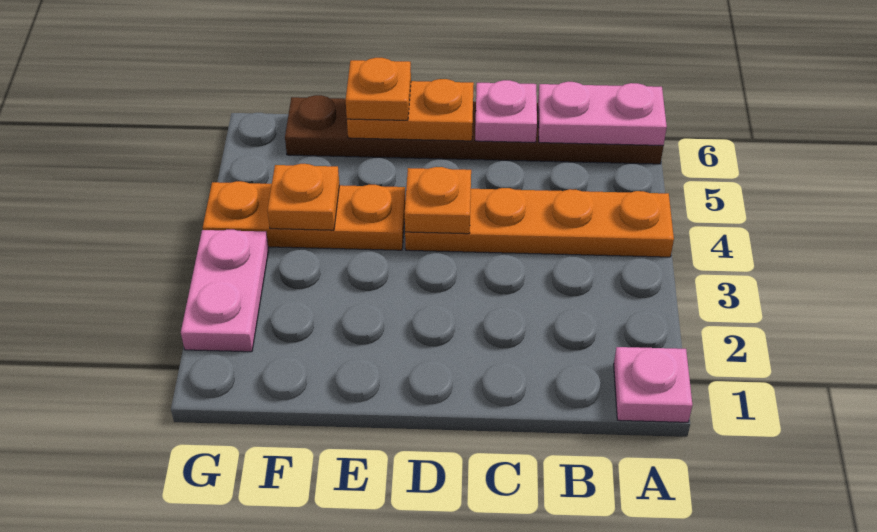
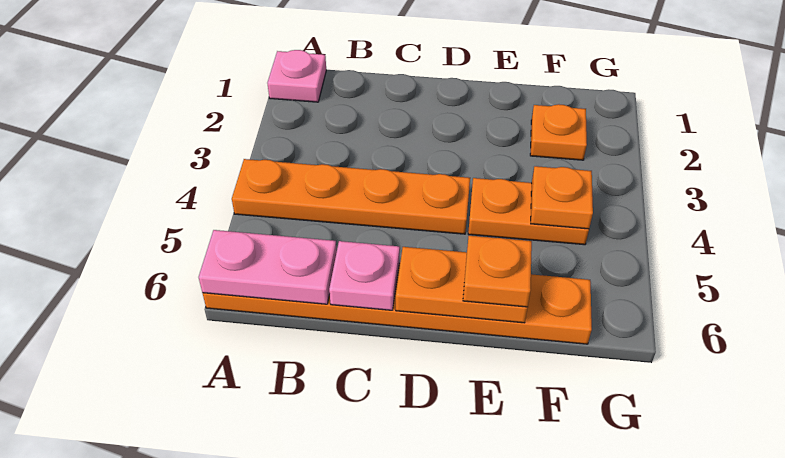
brown 1x6 plate [285,95,663,164] -> orange 1x6 plate [203,263,592,344]
orange 1x1 plate [405,167,471,234] -> orange 1x1 plate moved to [530,104,587,160]
orange 1x3 plate [203,181,405,250] -> orange 1x2 plate [468,178,589,245]
pink 1x2 plate [181,230,269,352] -> none

